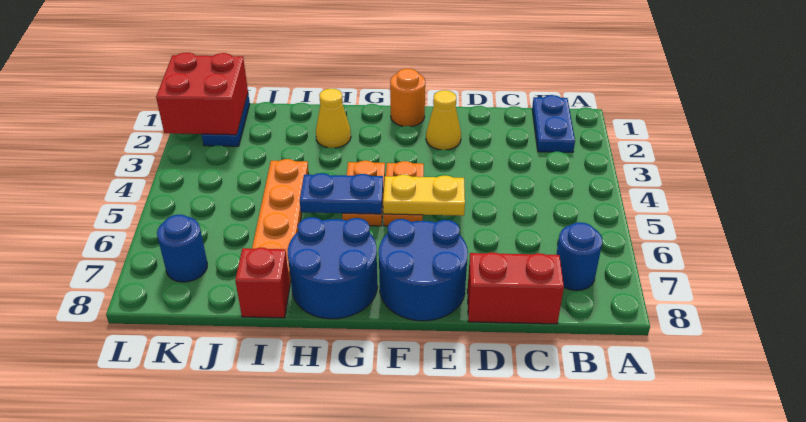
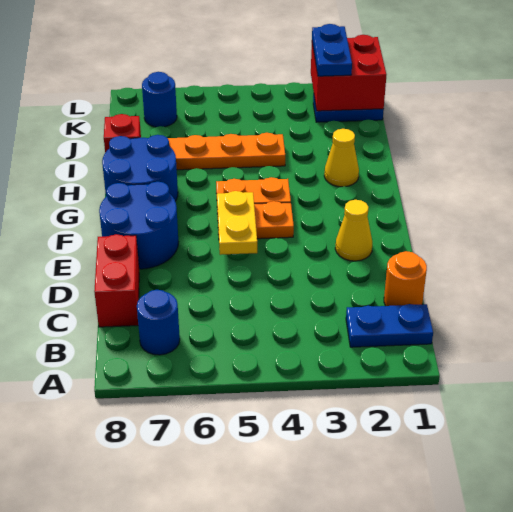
orange 1x1 round brick [390,69,425,126] -> orange 1x1 round brick moved to [384,251,427,306]
blue 1x2 plate [300,173,383,214] -> blue 1x2 plate moved to [312,24,352,76]

